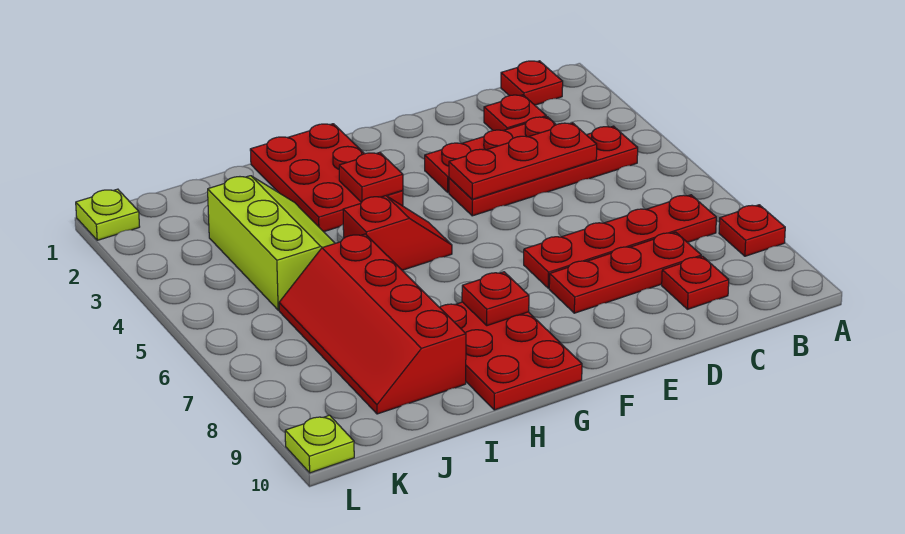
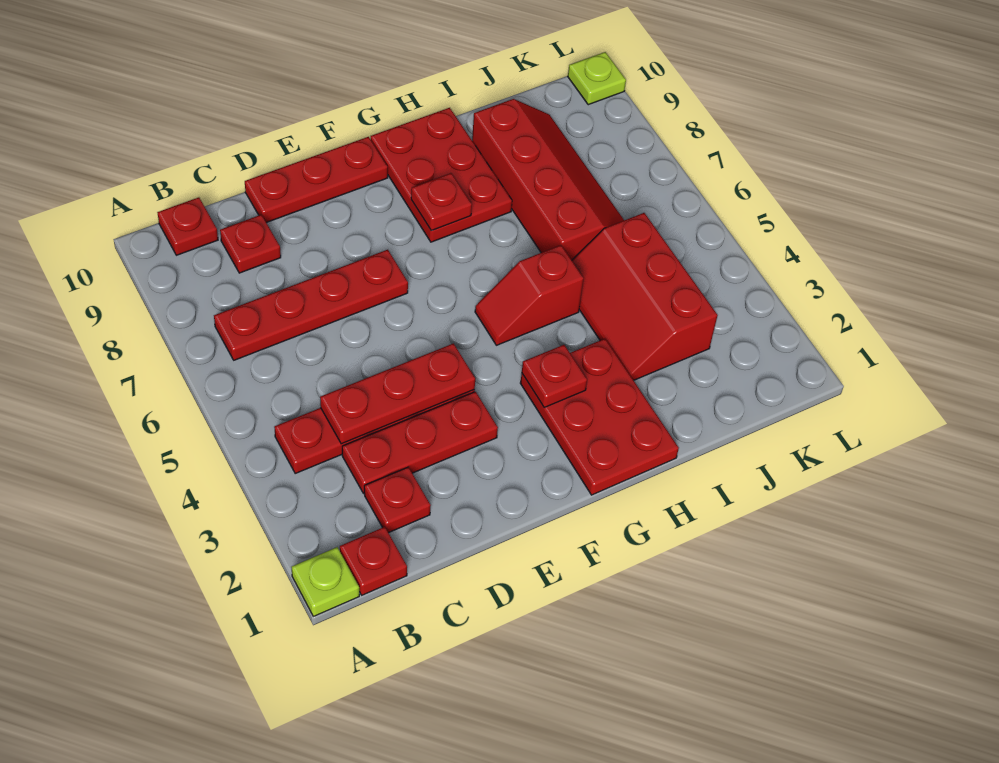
red 1x1 plate [719,205,785,256] -> red 1x1 plate moved to [157,197,218,255]
red 1x3 plate [549,232,701,313] -> red 1x3 plate moved to [245,137,388,223]
lime 2x3 slope [208,176,335,310] -> red 2x3 slope [572,213,718,380]
lime 1x1 plate [76,189,140,240] -> lime 1x1 plate moved to [291,547,359,616]

